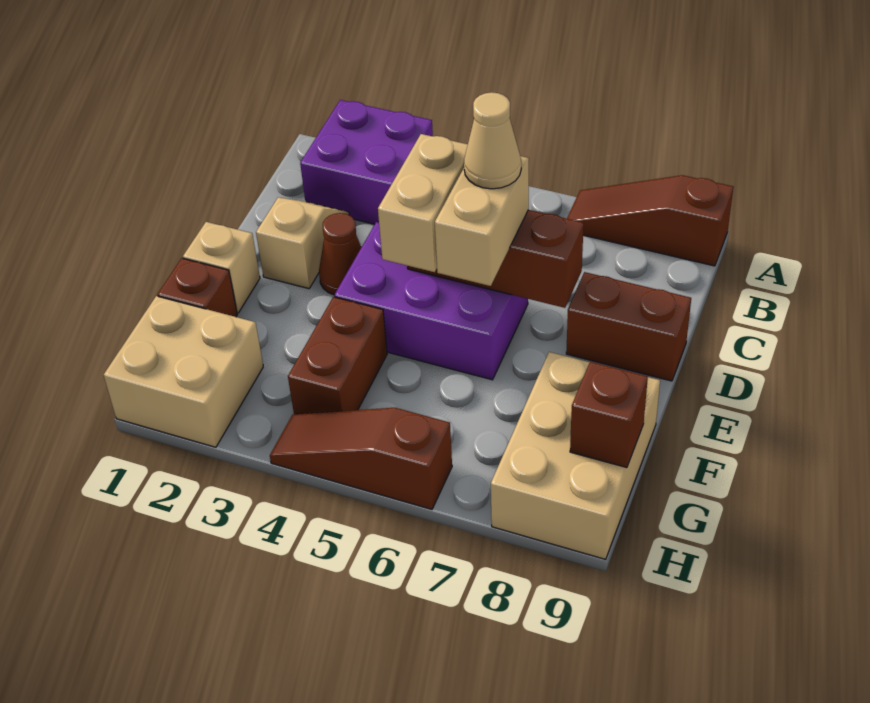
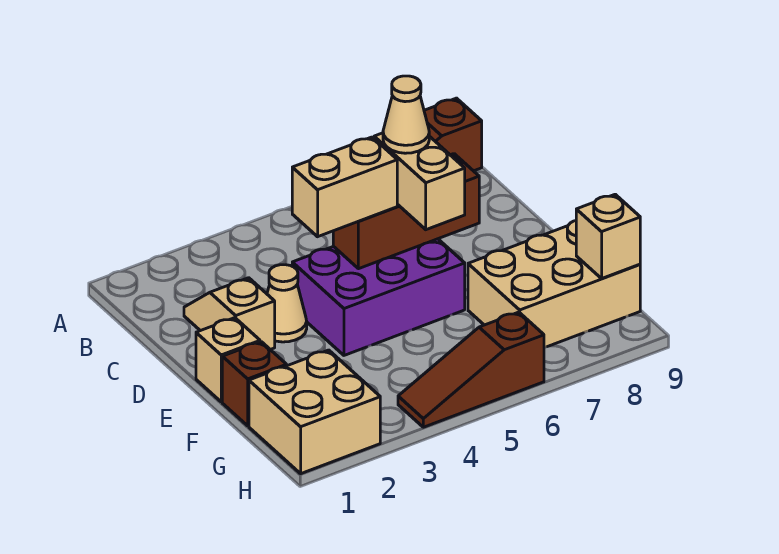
purple 2x2 brick [300,100,433,224] -> none
brown 1x1 cone [319,213,361,295] -> tan 1x1 cone [267,265,307,342]
tan 1x2 brick [378,134,468,272] -> tan 1x2 brick turned to [292,137,397,237]
brown 1x2 brick [566,272,691,381] -> none
brown 1x2 brick [288,297,387,414] -> none
tan 2x3 brick [491,352,660,559] -> tan 2x3 brick turned to [468,221,640,348]
brown 1x1 brick [570,362,648,468] -> tan 1x1 brick [576,194,640,278]

